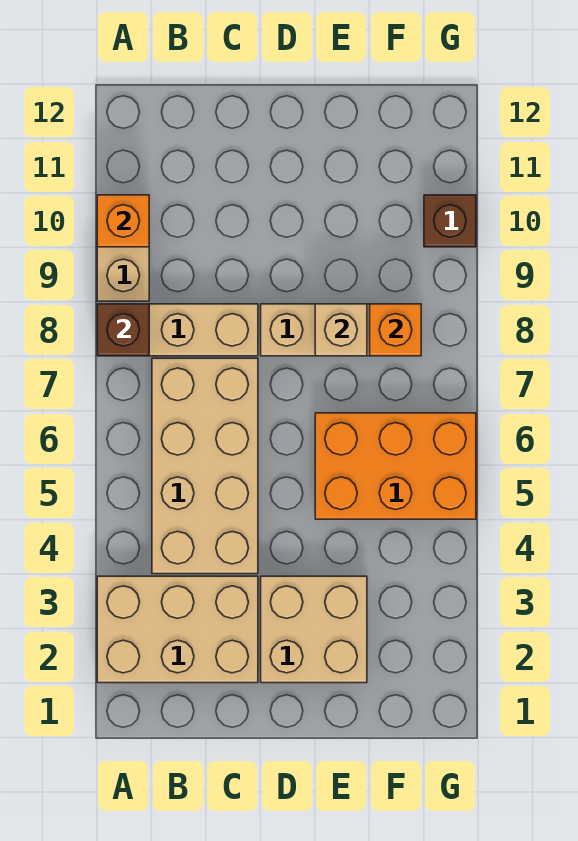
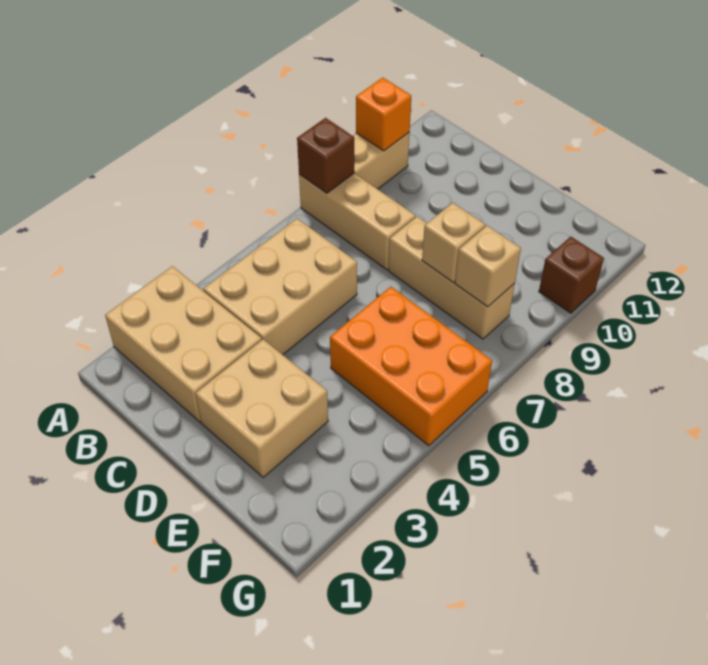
tan 2x4 brick [152,358,258,574] -> tan 2x3 brick [203,219,357,355]
orange 1x1 brick [370,304,421,356] -> tan 1x1 brick [455,226,521,307]

